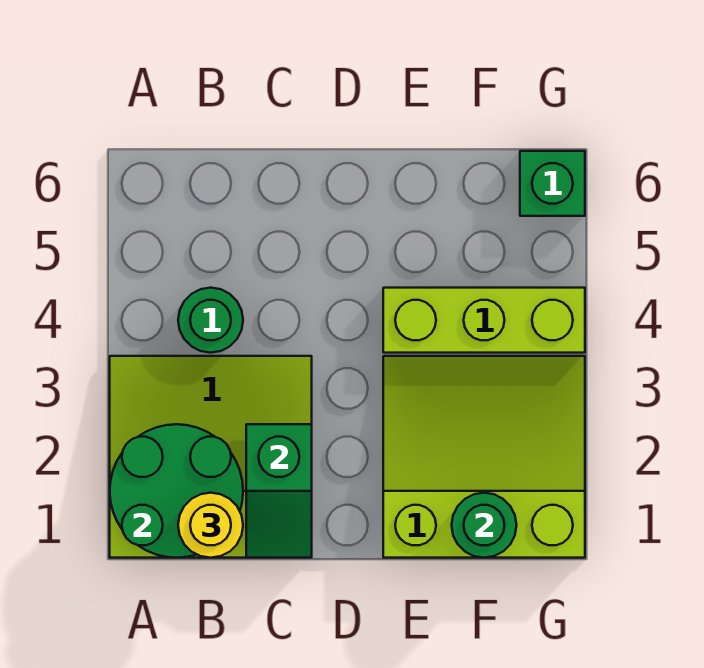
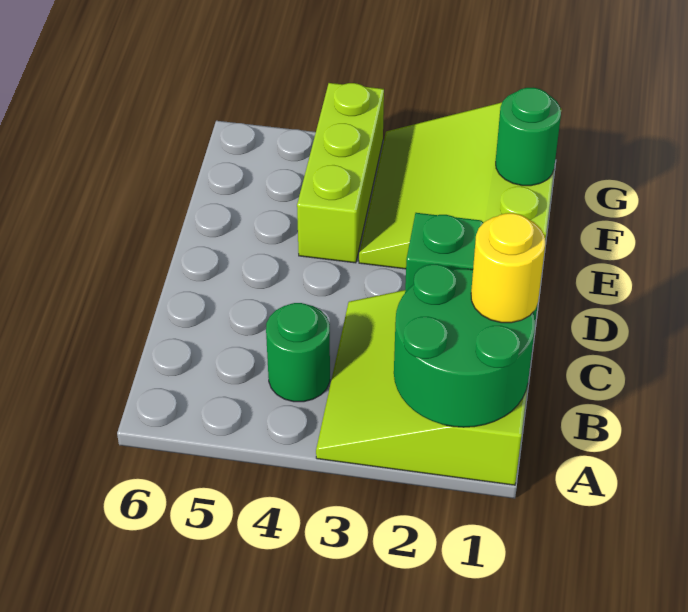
green 1x1 brick [520,151,585,216] -> none

